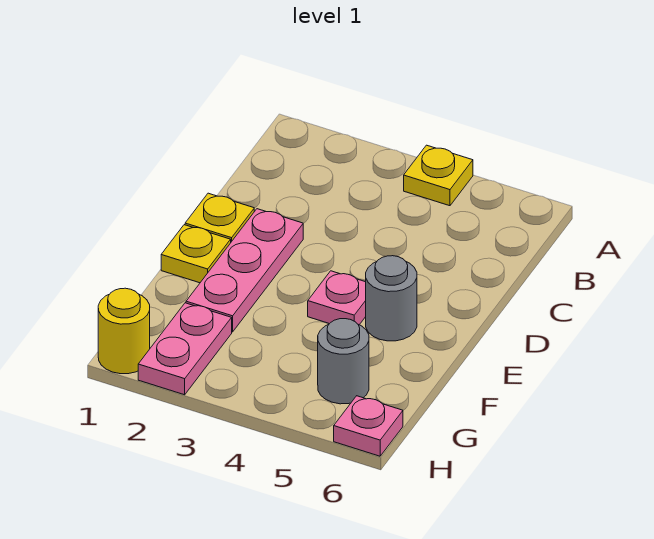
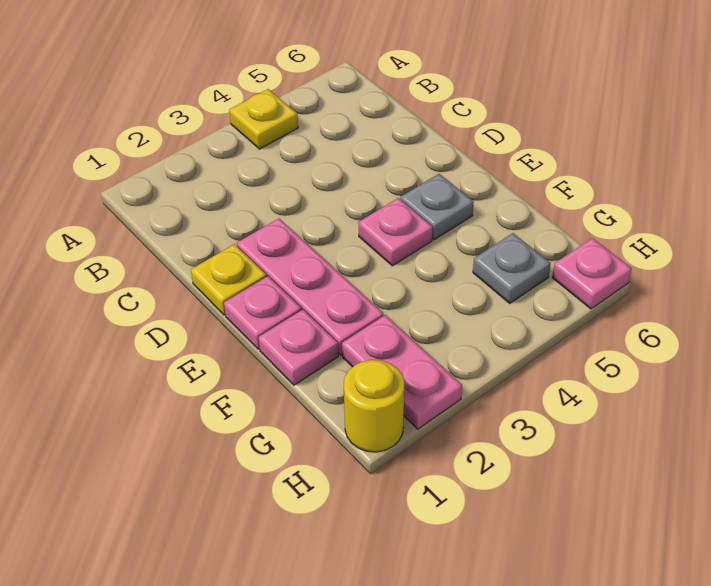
yellow 1x1 plate [161,225,231,283] -> pink 1x1 plate [224,276,301,349]
grey 1x1 round brick [366,256,417,341] -> grey 1x1 plate [400,174,474,240]
none -> pink 1x1 plate [259,310,338,385]
grey 1x1 round brick [318,319,369,404] -> grey 1x1 plate [473,233,551,303]

